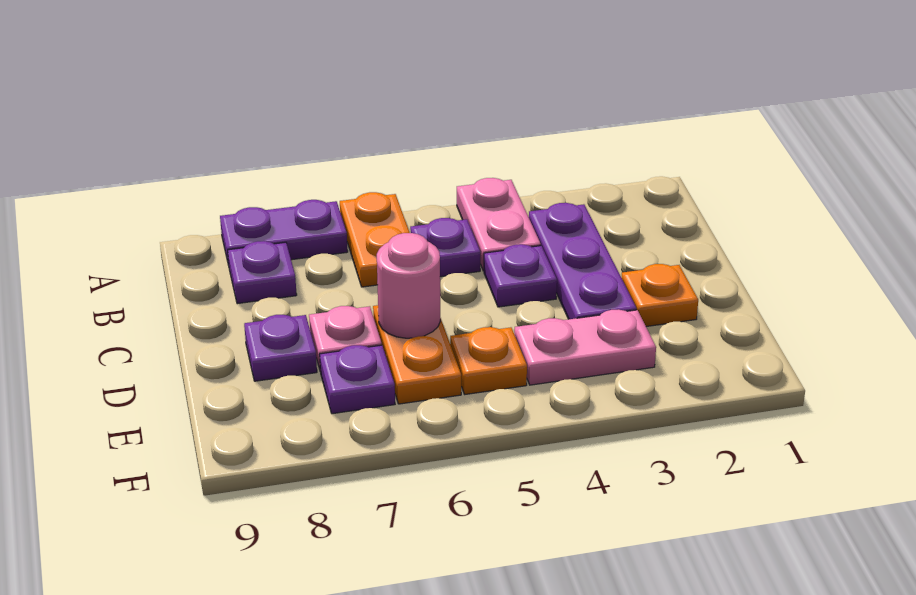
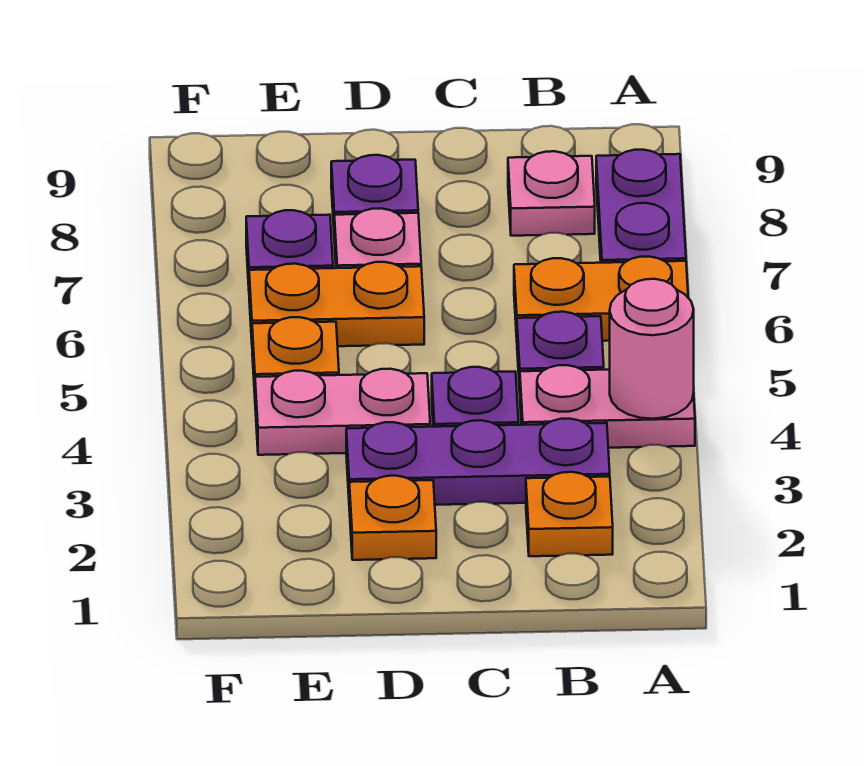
none -> orange 1x1 plate [526,472,613,556]
purple 1x1 plate [228,241,297,304] -> pink 1x1 plate [508,151,595,236]
pink 1x1 round brick [377,233,440,338] -> pink 1x1 round brick moved to [610,279,694,419]
pink 1x2 plate [514,309,656,385] -> pink 1x2 plate turned to [255,369,430,455]

